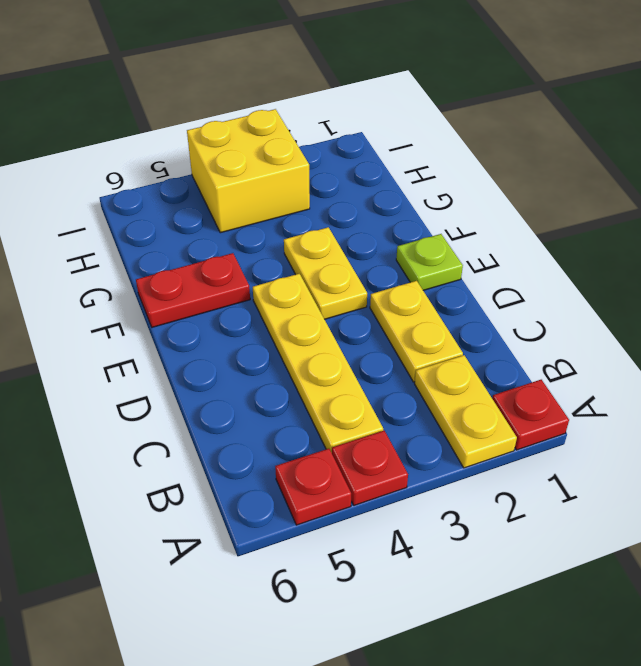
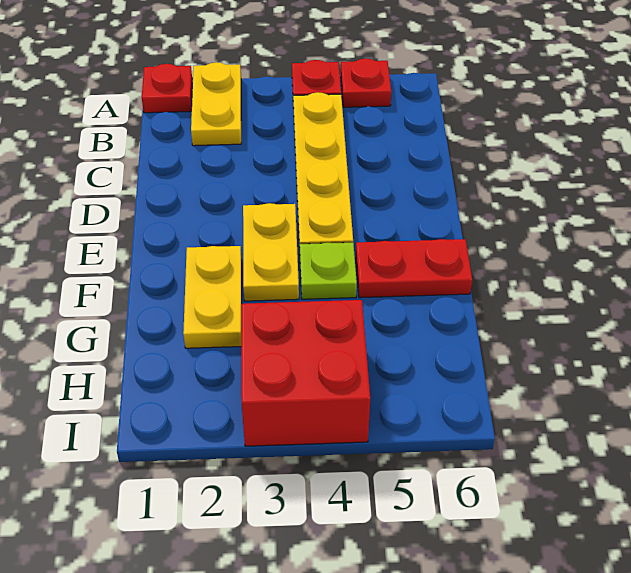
yellow 1x2 plate [370,281,463,382] -> yellow 1x2 plate moved to [183,246,242,348]
lime 1x1 plate [396,234,463,290] -> lime 1x1 plate moved to [300,243,357,299]
yellow 2x2 brick [187,109,310,233] -> red 2x2 brick [241,300,370,446]

